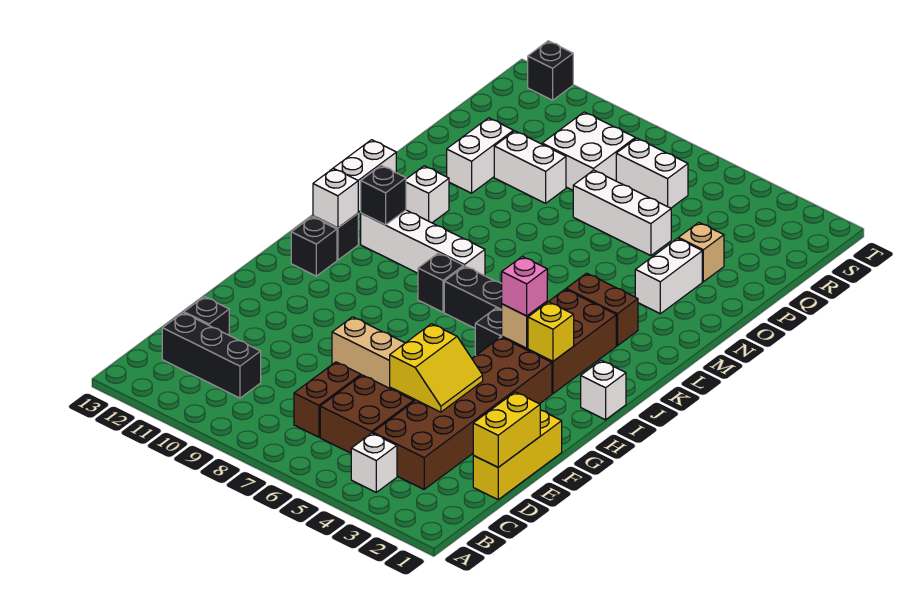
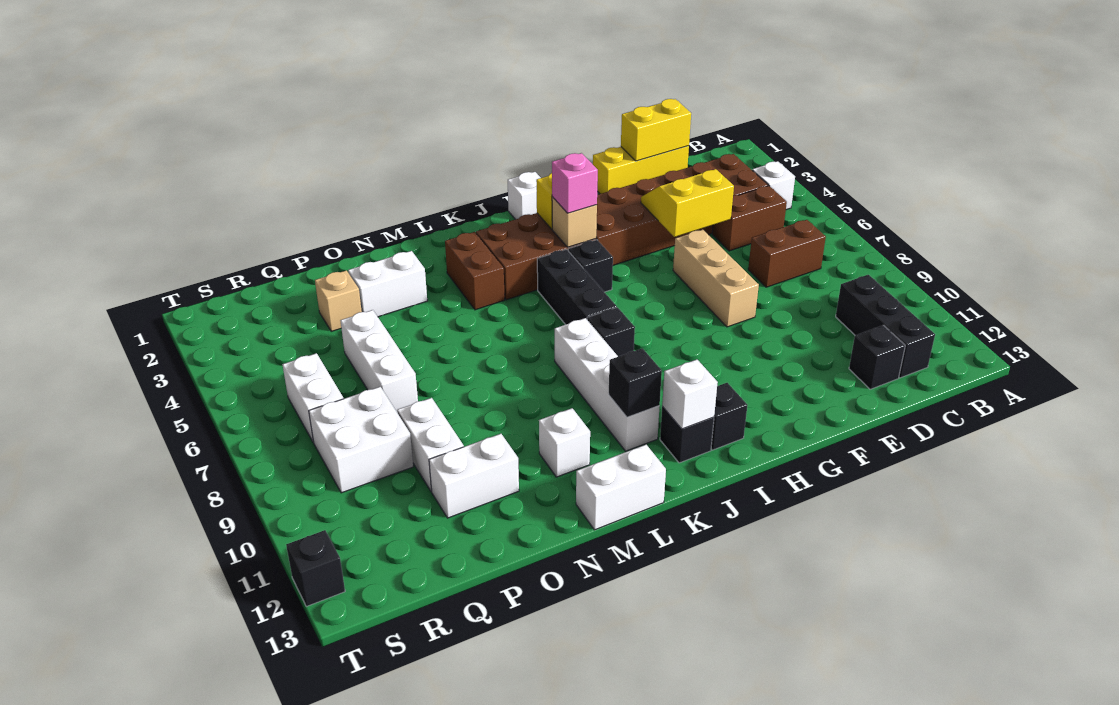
brown 2x2 brick [320,375,414,453] -> brown 1x2 brick [712,186,787,251]

